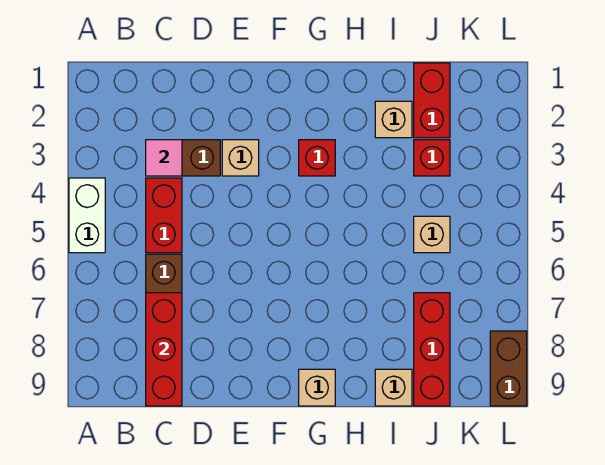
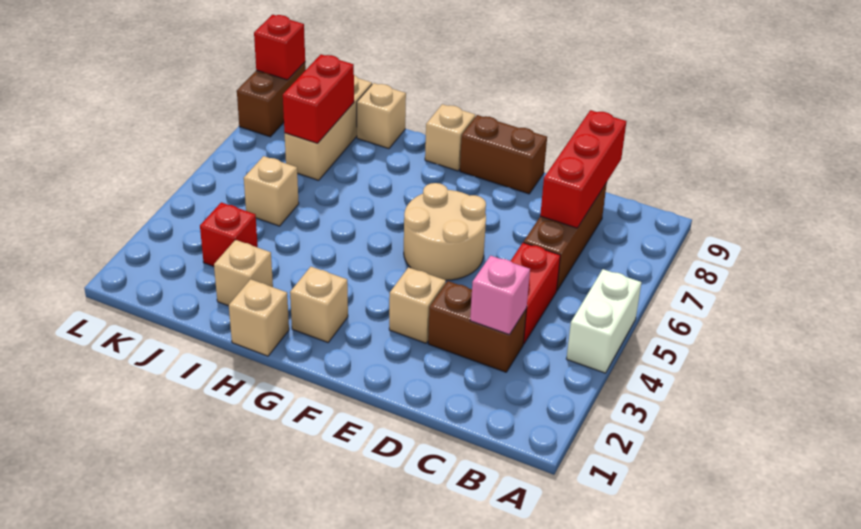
pink 1x1 tile [146,140,182,176] -> pink 1x1 brick [470,256,530,335]
none -> tan 2x2 round brick [404,183,486,280]
none -> brown 1x2 brick [460,115,547,194]
none -> tan 1x1 brick [290,267,348,342]
red 1x1 brick [299,140,335,176] -> red 1x1 brick moved to [254,15,305,80]
none -> tan 1x1 brick [229,279,289,356]
red 1x2 brick [414,63,450,138] -> red 1x2 brick moved to [283,54,354,143]
red 1x3 brick [414,293,450,406] -> tan 1x3 brick [285,75,372,180]

